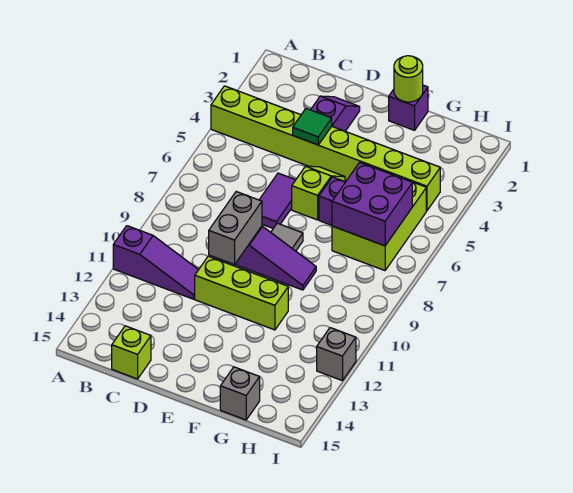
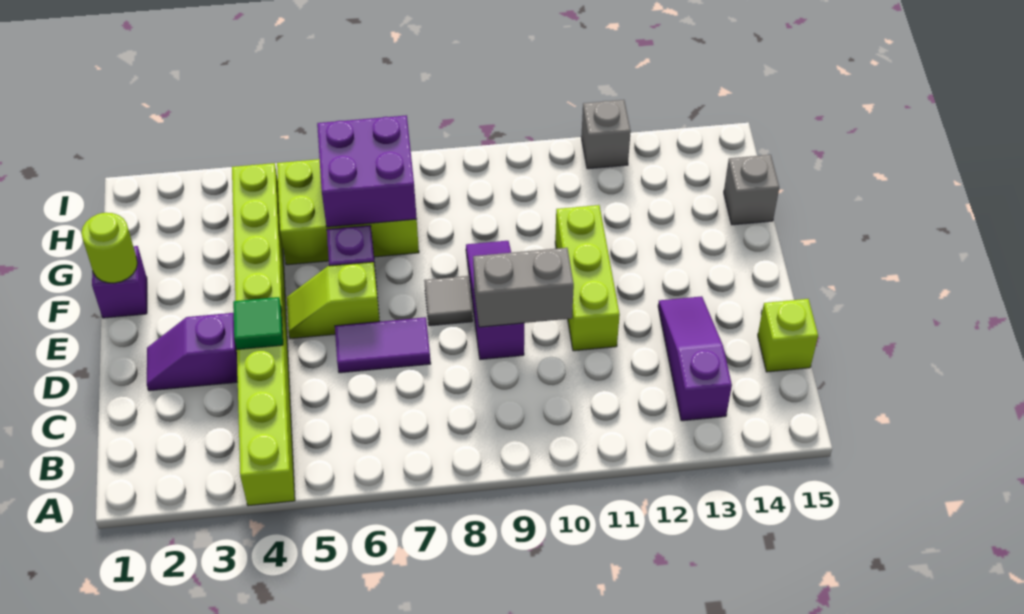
purple 1x3 slope [113,226,198,299] -> purple 1x3 slope moved to [658,296,732,421]

